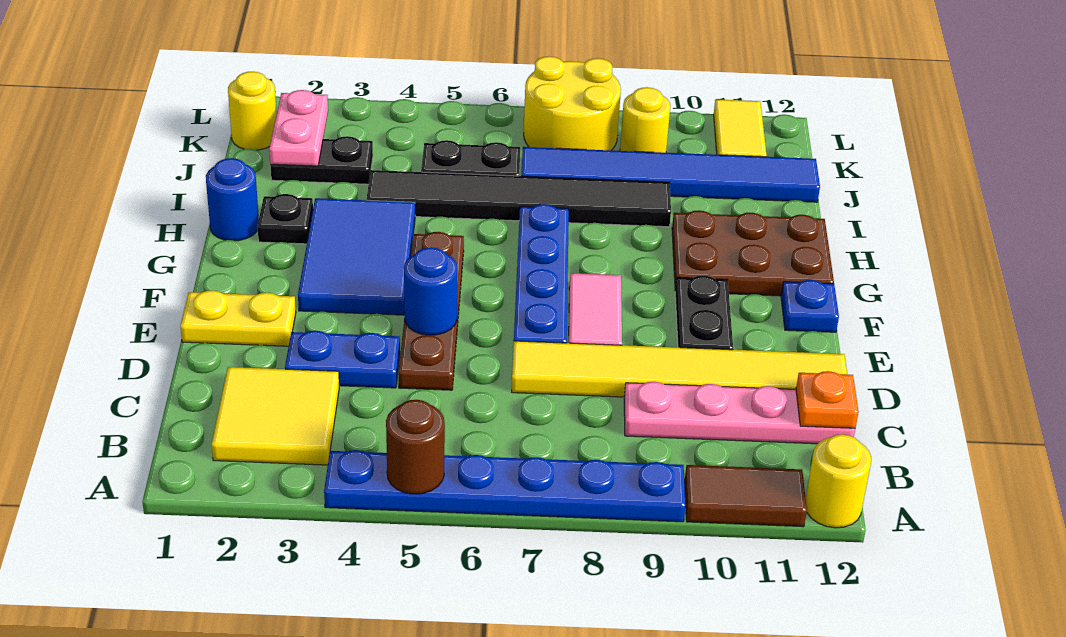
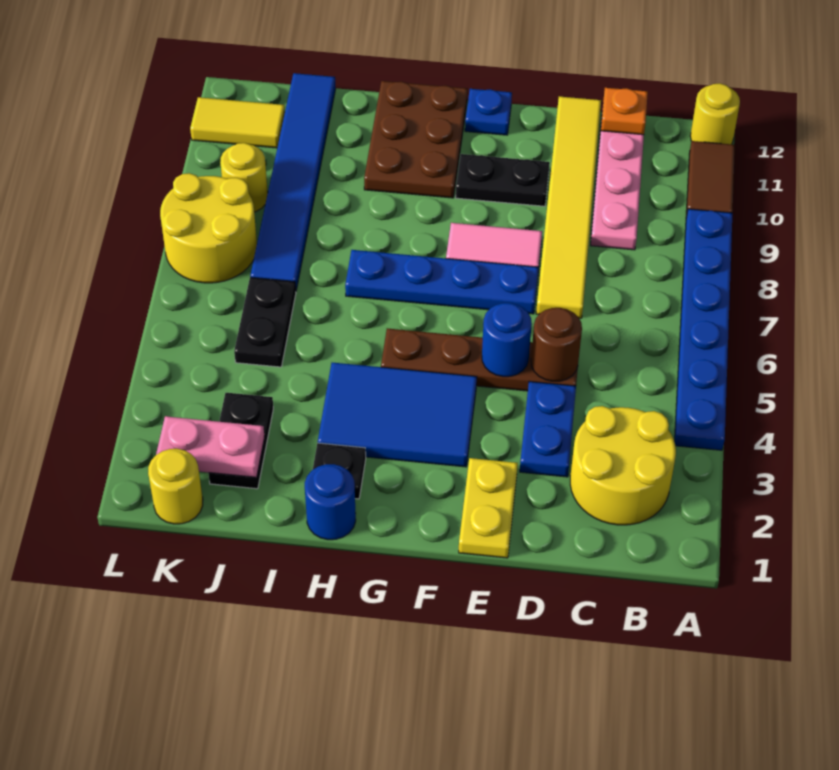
brown 1x1 round brick [386,400,445,494] -> brown 1x1 round brick moved to [531,308,582,381]
yellow 2x2 tile [211,367,339,465] -> yellow 2x2 round brick [570,406,676,525]
black 1x6 tile [367,170,671,227] -> none

